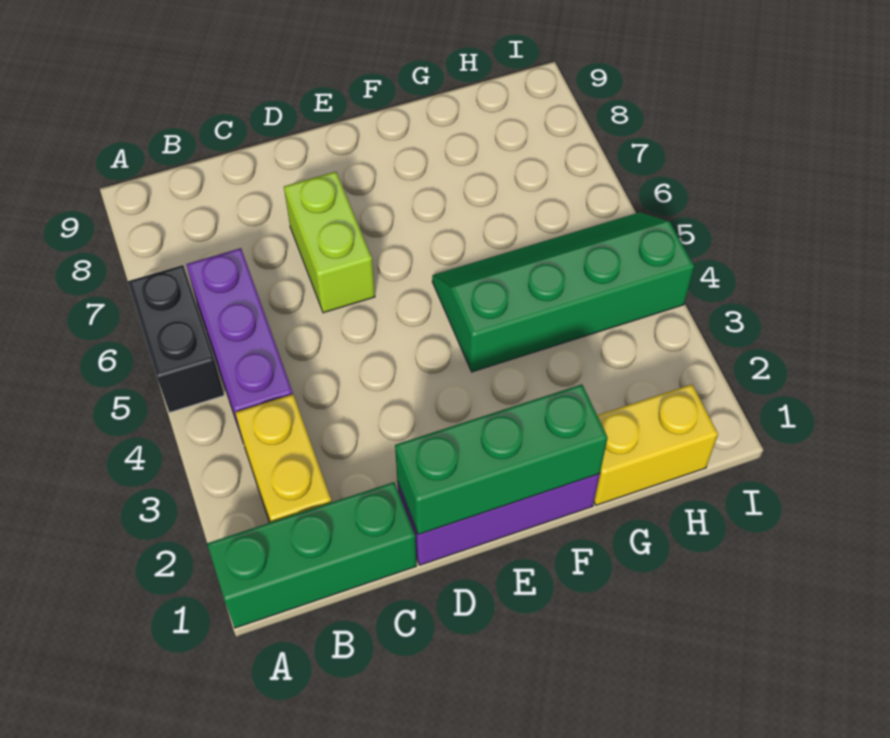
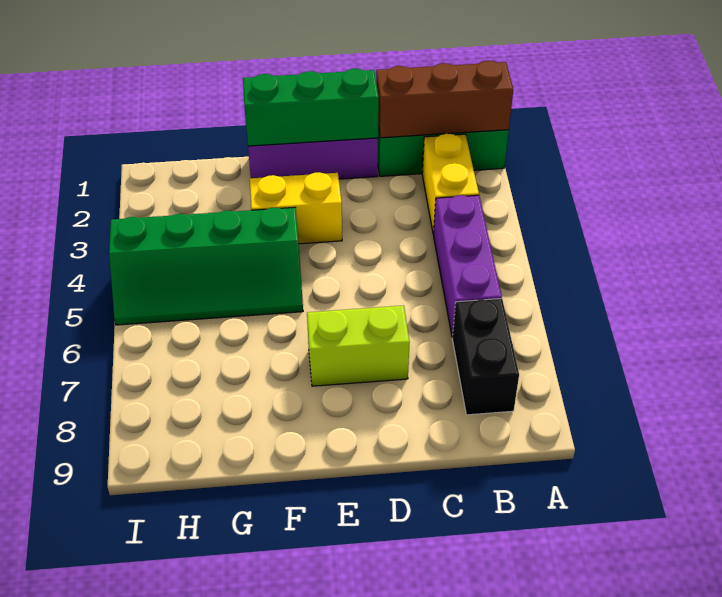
none -> brown 1x3 brick [376,61,513,138]
black 1x2 brick [128,265,224,413] -> black 1x2 brick moved to [452,299,519,415]
lime 1x2 brick [284,172,375,313] -> lime 1x2 brick turned to [307,306,410,386]
yellow 1x2 brick [594,384,718,505] -> yellow 1x2 brick moved to [250,172,342,244]

